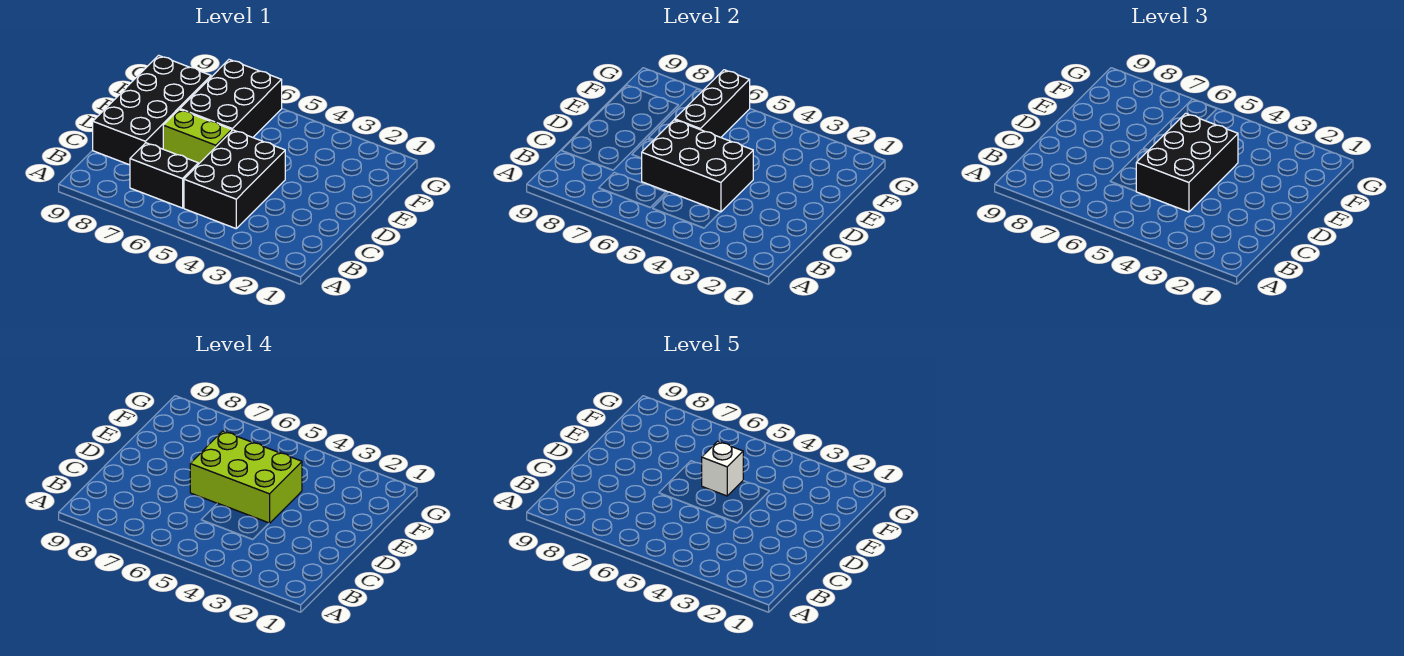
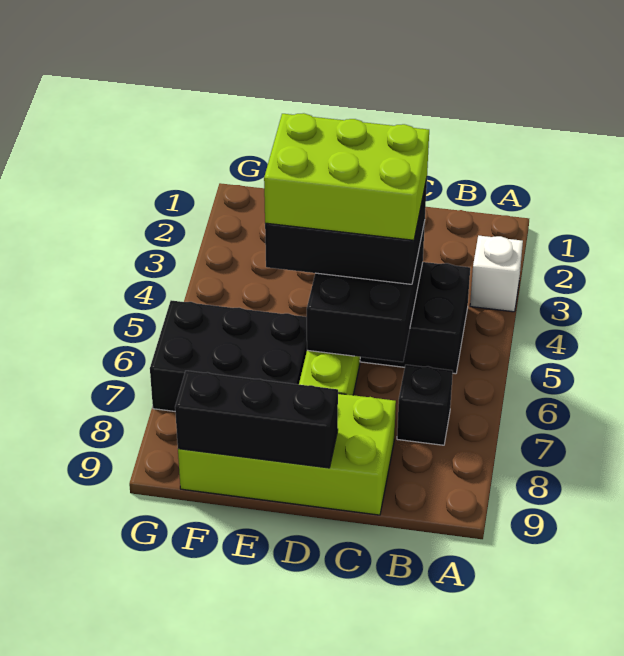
black 1x2 brick [130,143,198,208] -> black 1x1 brick [397,365,453,445]
black 2x4 brick [93,55,211,165] -> lime 2x4 brick [178,393,396,515]
lime 2x3 brick [190,431,302,523] -> lime 2x3 brick turned to [264,113,429,240]
white 1x1 brick [702,441,743,496] -> white 1x1 brick moved to [470,236,523,312]
black 1x3 brick [675,70,750,137] -> black 1x3 brick moved to [175,371,338,468]

